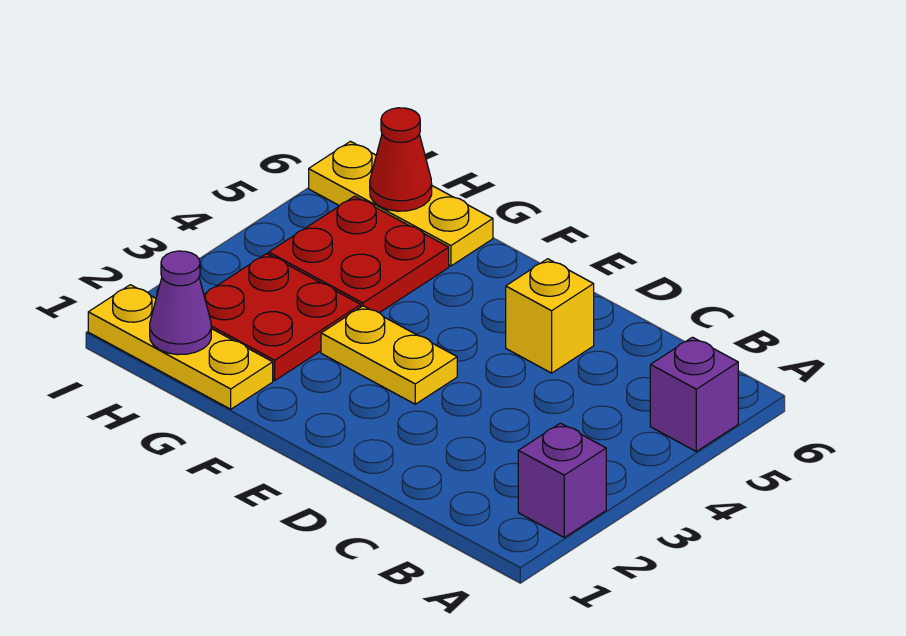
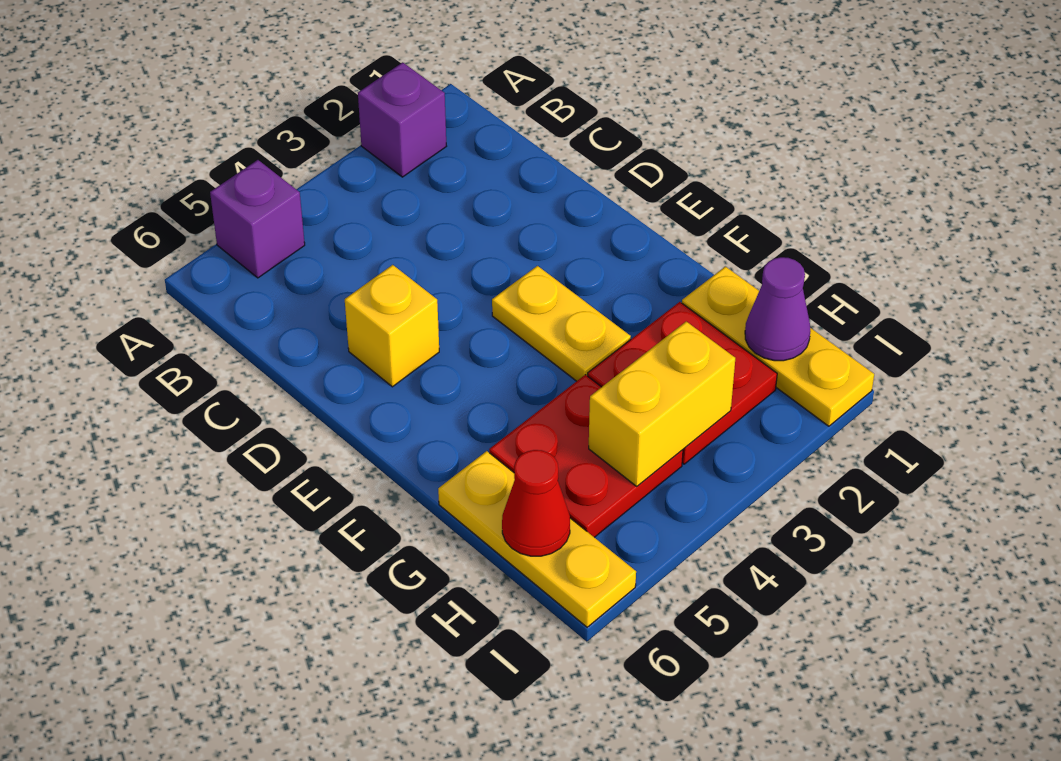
none -> yellow 1x2 brick [589,322,735,486]

